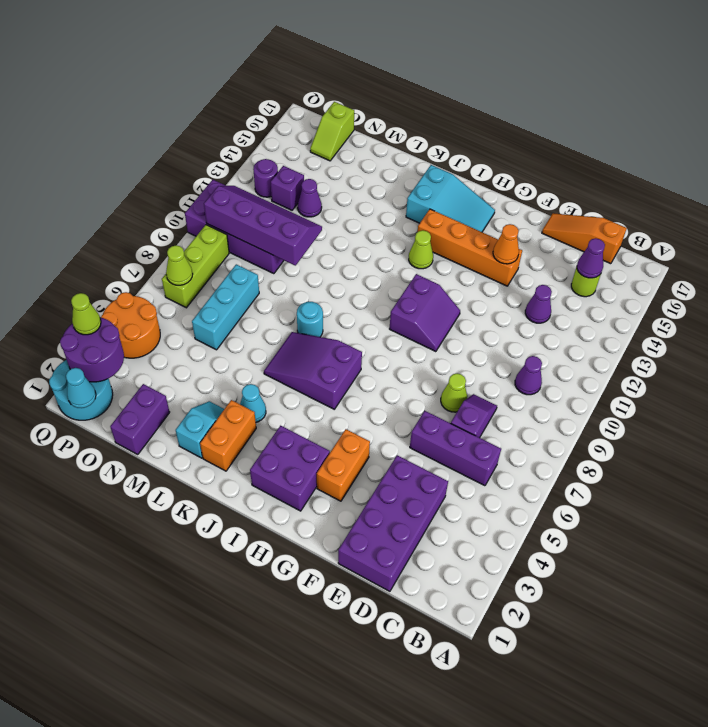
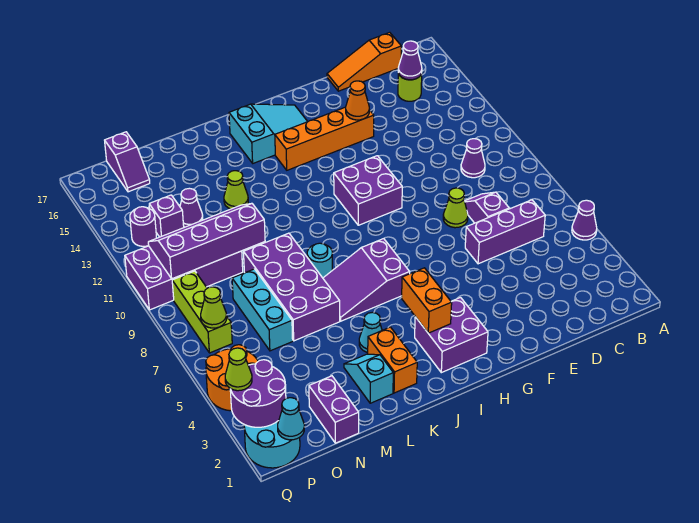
purple 2x4 brick [338,455,448,591] -> purple 2x4 brick moved to [244,233,340,341]
purple 1x1 cone [525,285,552,323] -> purple 1x1 cone moved to [572,200,597,240]
orange 1x2 brick [317,429,370,501] -> orange 1x2 brick moved to [402,268,452,333]
purple 2x2 slope [390,274,460,352] -> purple 2x2 brick [334,156,402,225]
lime 1x1 cone [409,230,433,269] -> lime 1x1 cone moved to [224,171,248,209]
lime 1x2 slope [310,102,354,161] -> purple 1x2 slope [105,132,150,192]

